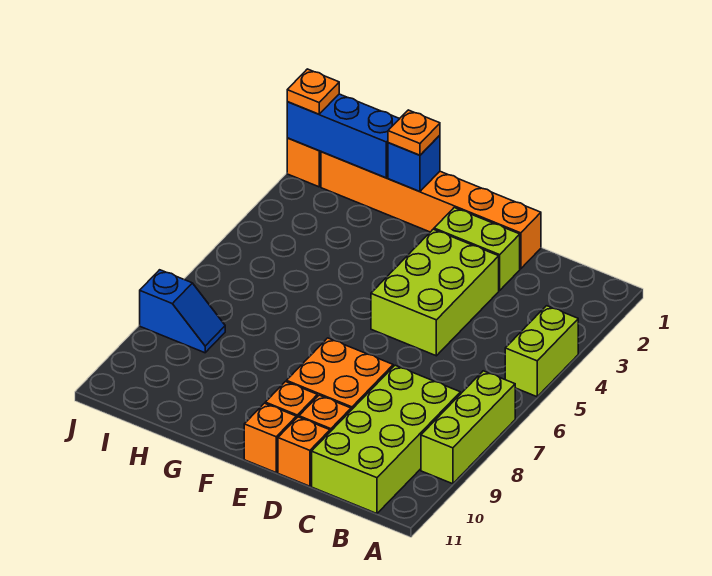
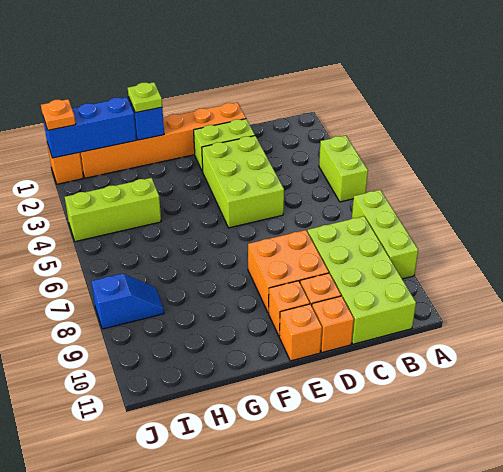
orange 1x1 plate [388,110,440,155] -> lime 1x1 plate [128,82,162,113]
none -> lime 1x3 brick [65,178,161,242]

